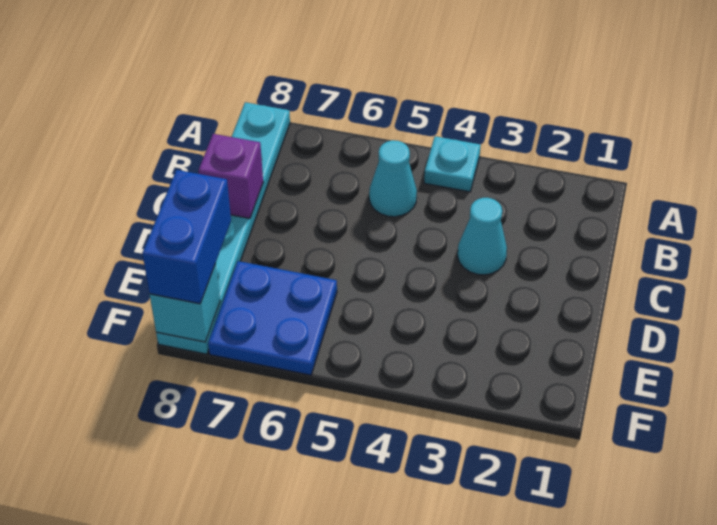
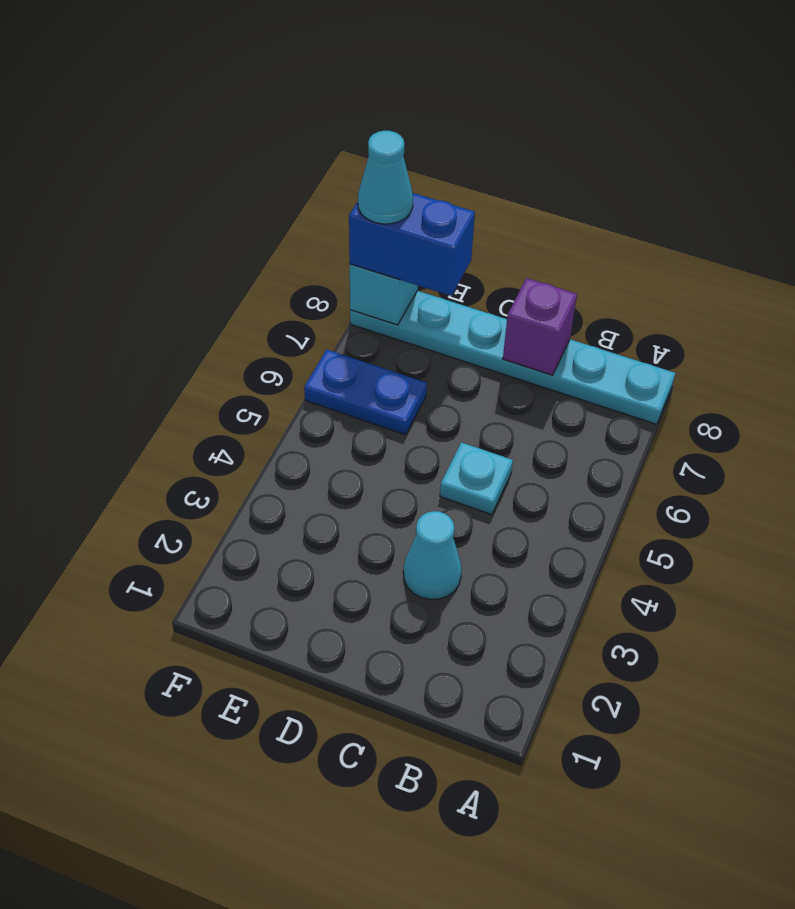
cyan 1x1 plate [424,136,481,192] -> cyan 1x1 plate moved to [440,442,513,515]
cyan 1x1 cone [369,140,417,217] -> cyan 1x1 cone moved to [358,131,413,224]
blue 2x2 plate [208,261,337,375] -> blue 1x2 plate [304,350,427,435]

